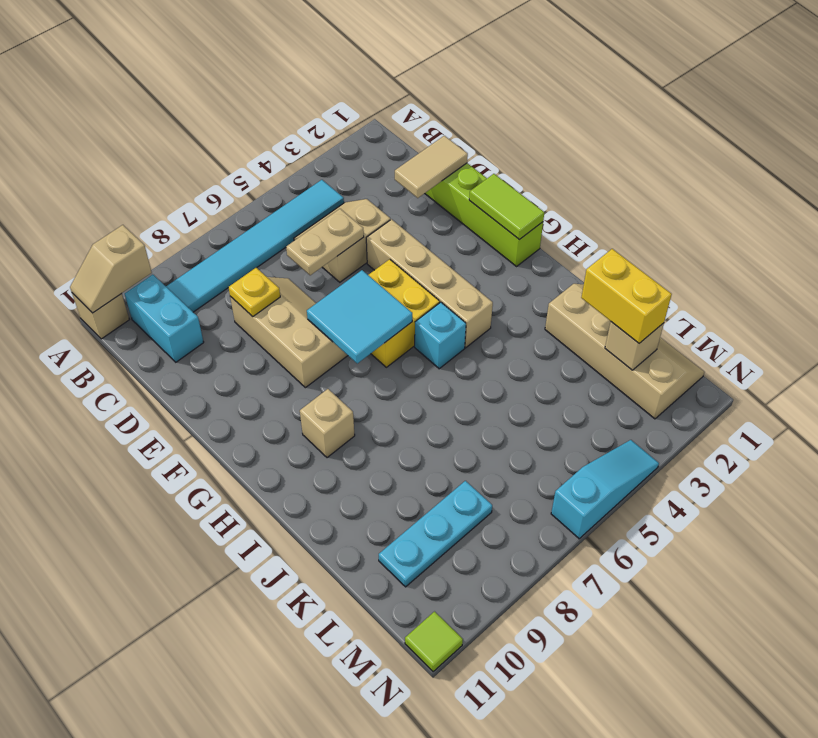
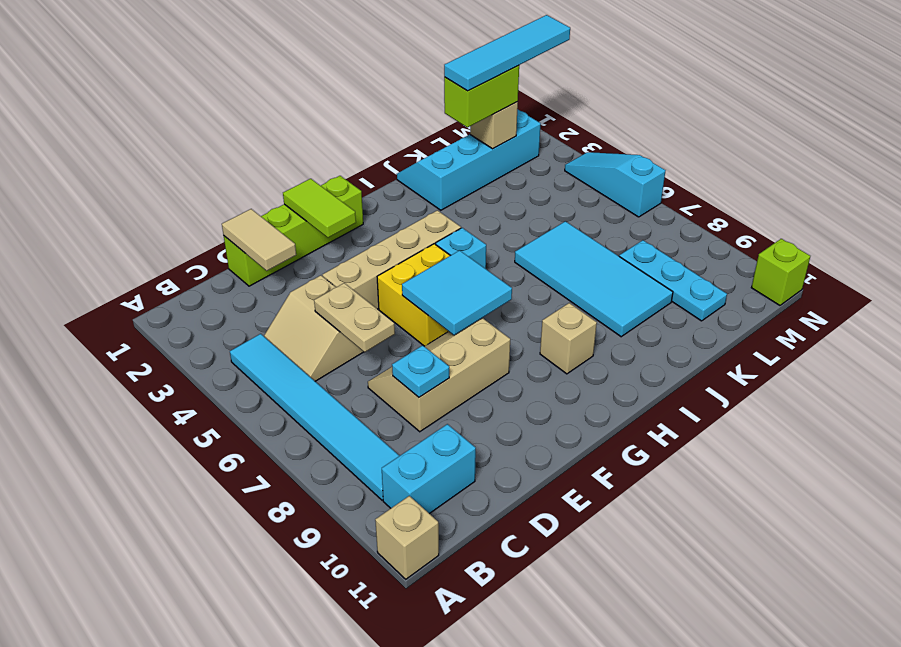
tan 1x2 slope [70,225,152,313] -> none
yellow 1x1 plate [228,268,280,317] -> cyan 1x1 plate [392,345,449,397]
lime 1x2 tile [469,174,544,240] -> lime 1x2 tile turned to [283,179,356,238]
tan 2x4 slope [545,284,704,419] -> cyan 2x4 slope [397,109,541,210]
none -> cyan 2x4 tile [515,221,673,337]
yellow 1x2 brick [581,249,672,343] -> lime 1x2 brick [444,66,519,127]
none -> cyan 1x4 tile [444,15,570,91]
lime 1x1 tile [405,612,463,672] -> lime 1x1 brick [751,239,810,305]

